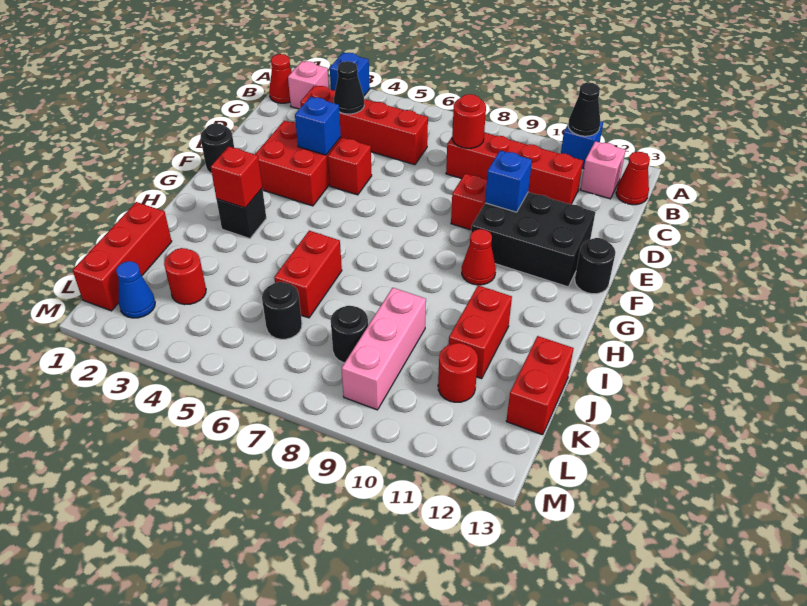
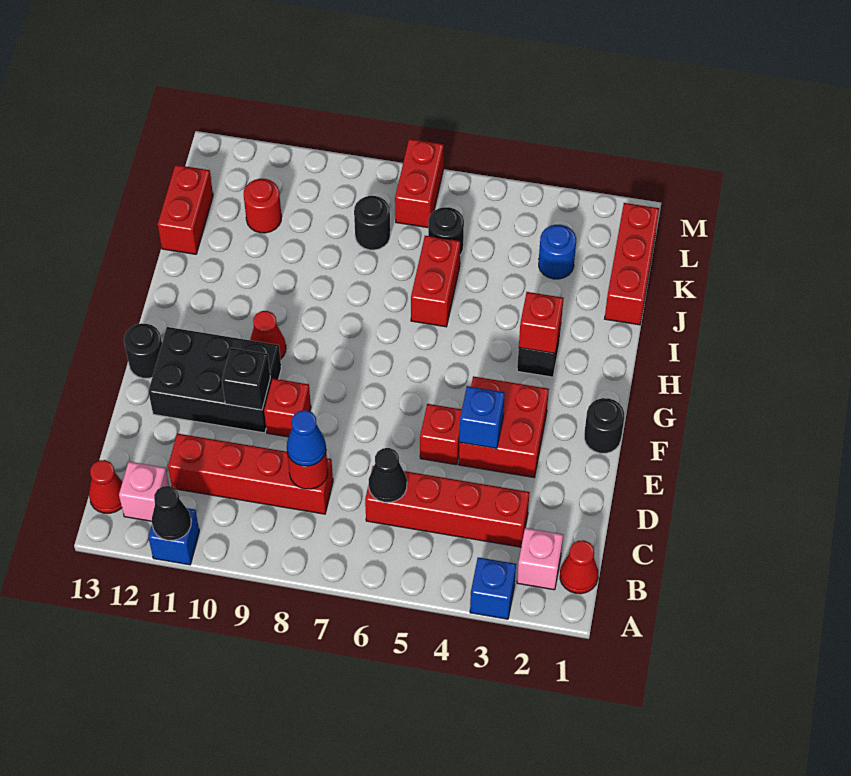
black 1x1 cone [334,61,364,114] -> black 1x1 cone moved to [369,448,407,502]
blue 1x1 brick [485,150,532,212] -> black 1x1 brick [222,348,270,410]
red 1x2 brick [449,285,512,379] -> red 1x2 brick moved to [395,139,444,228]
pink 1x3 brick [342,288,426,410] -> none
red 1x1 round brick [164,248,206,305] -> blue 1x1 round brick [539,225,576,279]
blue 1x1 cone [116,261,155,318] -> blue 1x1 cone moved to [287,410,326,466]

